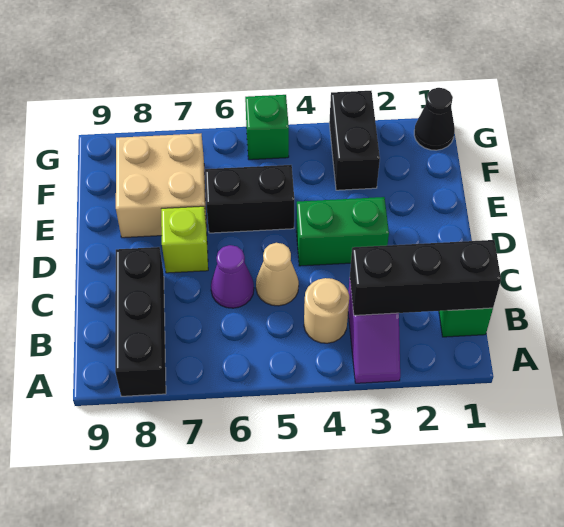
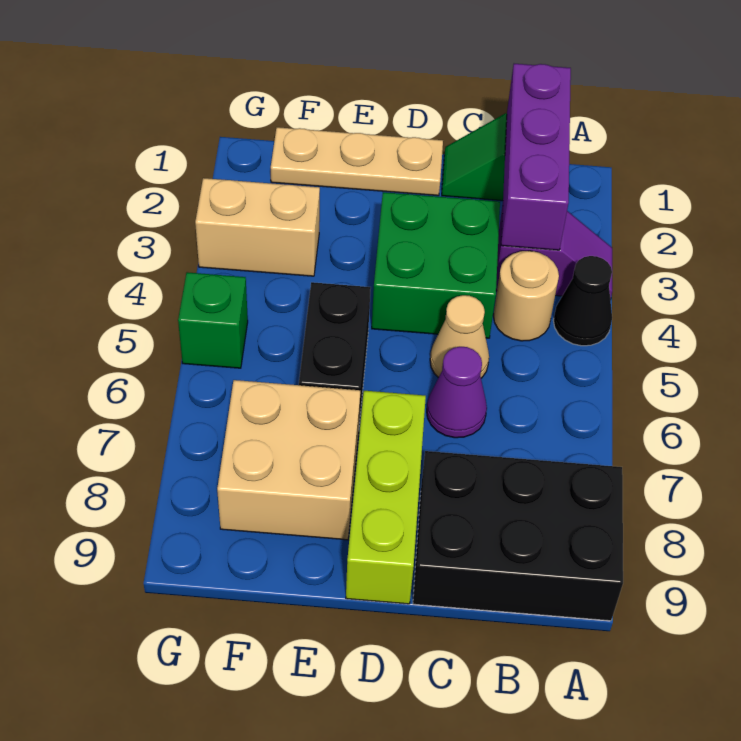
black 1x3 brick [115,247,166,396] -> black 2x3 brick [413,451,623,621]
black 1x3 brick [350,240,501,315] -> purple 1x3 brick [501,64,571,250]
none -> tan 1x3 plate [271,127,443,196]
green 1x2 brick [296,197,389,266] -> green 2x2 brick [372,192,500,338]
lime 1x1 brick [161,206,208,273] -> lime 1x3 brick [346,391,426,604]
black 1x2 brick [329,91,380,190] -> tan 1x2 brick [195,178,320,276]
black 1x1 cone [414,88,455,150] -> black 1x1 cone moved to [553,256,612,346]

